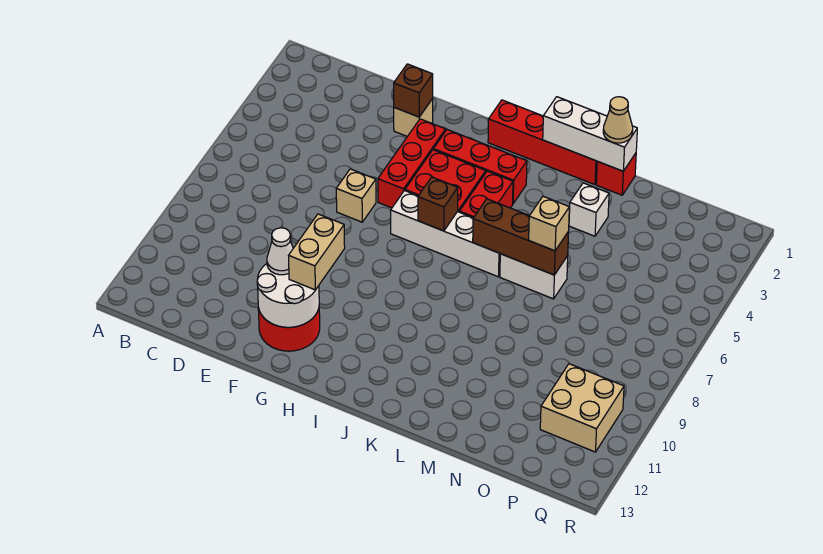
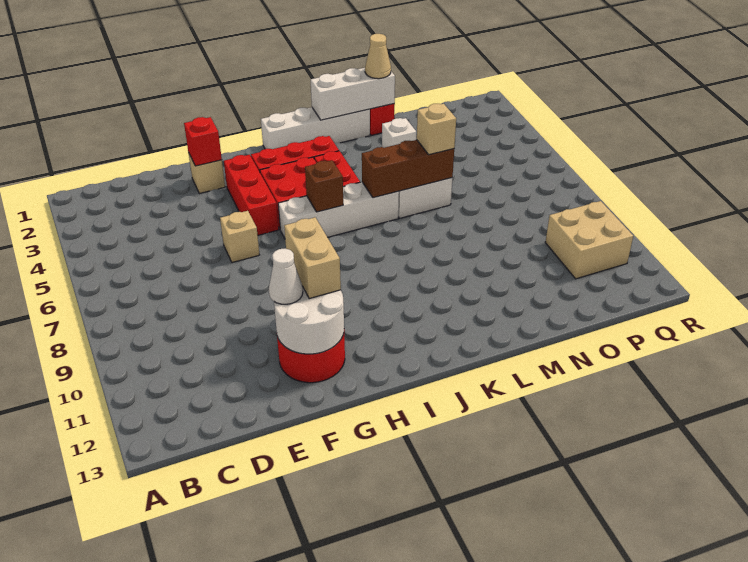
brown 1x1 brick [394,64,433,117] -> red 1x1 brick [184,117,222,166]
red 1x4 brick [488,100,597,185] -> white 1x4 brick [261,107,370,149]

